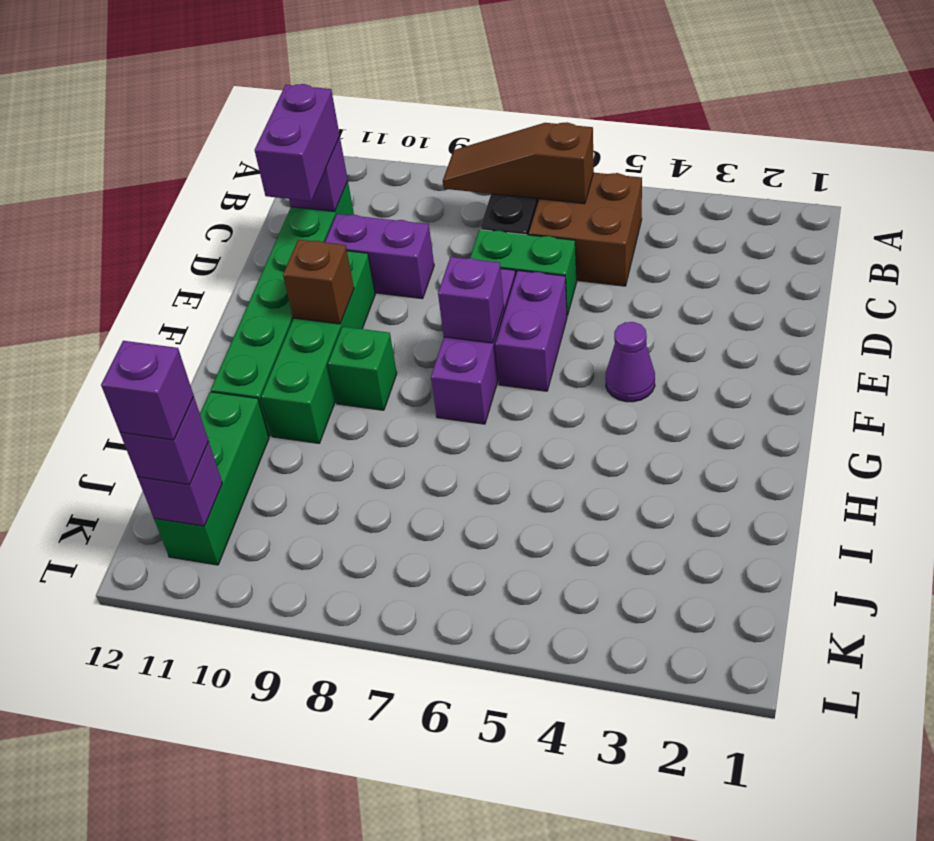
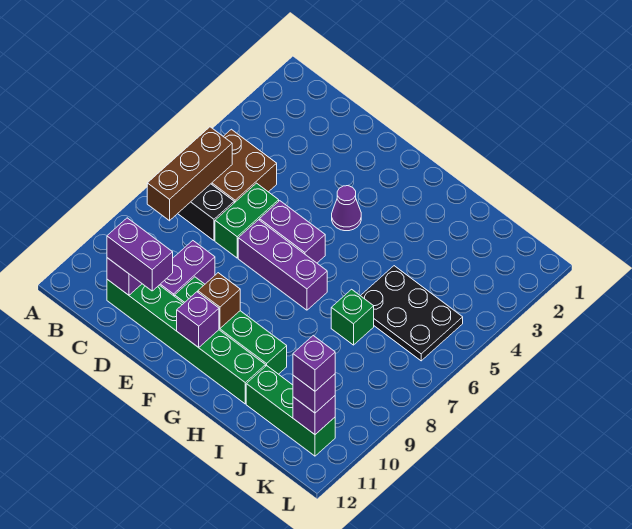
brown 1x3 slope [443,122,594,204] -> brown 1x3 brick [147,127,232,221]
purple 1x1 brick [438,257,504,343] -> purple 1x1 brick moved to [177,292,219,347]
green 1x1 brick [328,327,397,410] -> green 1x1 brick moved to [331,289,374,345]
none -> black 2x3 plate [361,266,463,361]

